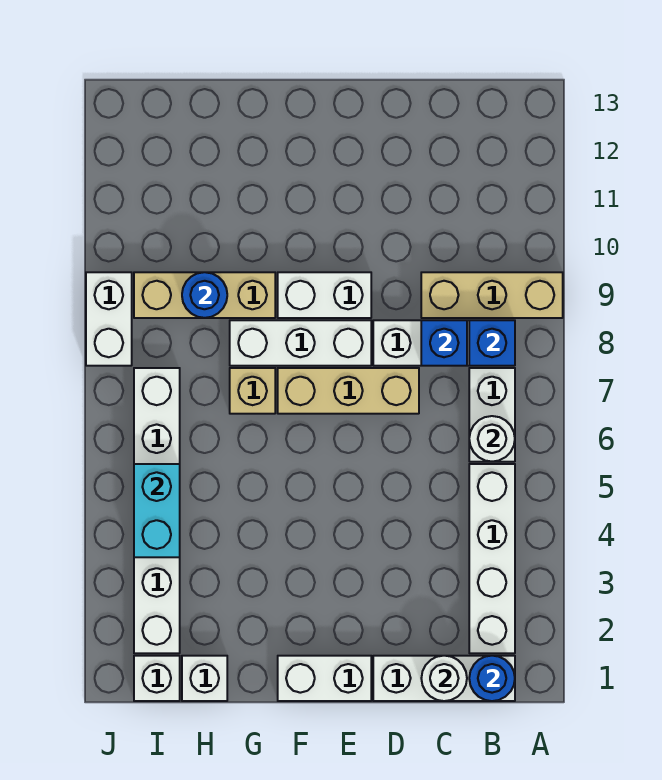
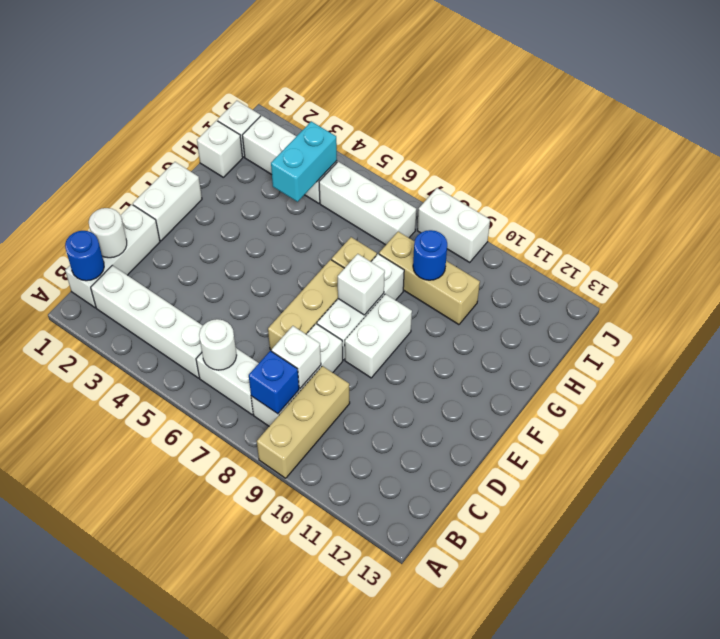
blue 1x1 brick [421,320,467,366] -> white 1x1 brick [272,326,321,388]
none -> white 1x1 brick [338,254,385,315]
tan 1x3 brick [134,272,275,318] -> tan 1x3 brick turned to [379,232,480,325]
cyan 1x2 brick [134,464,180,557] -> cyan 1x2 brick turned to [271,121,337,202]

